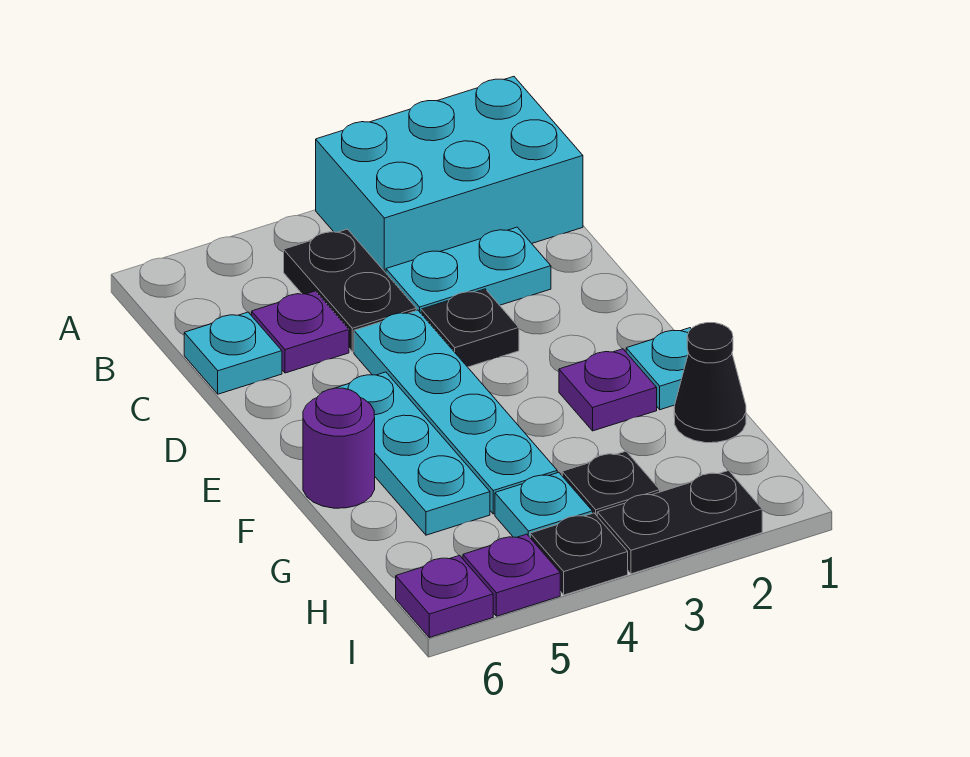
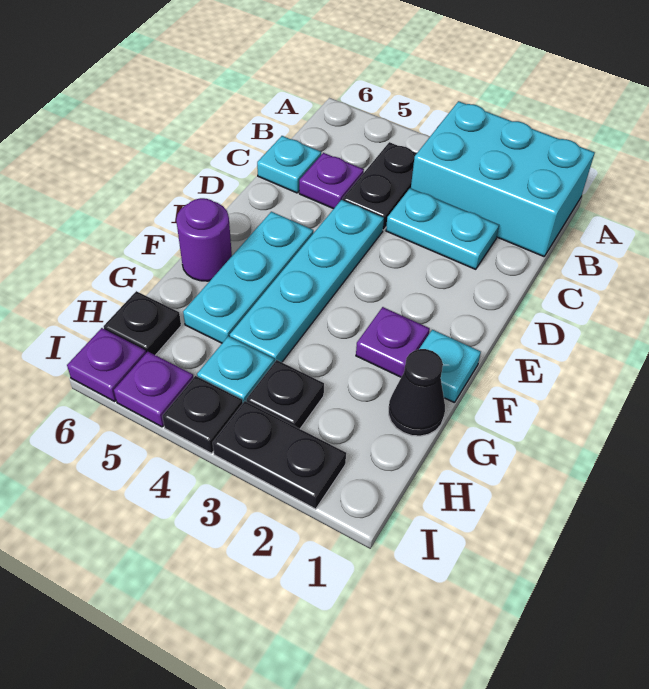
black 1x1 plate [421,289,519,367] -> black 1x1 plate moved to [104,291,181,355]

